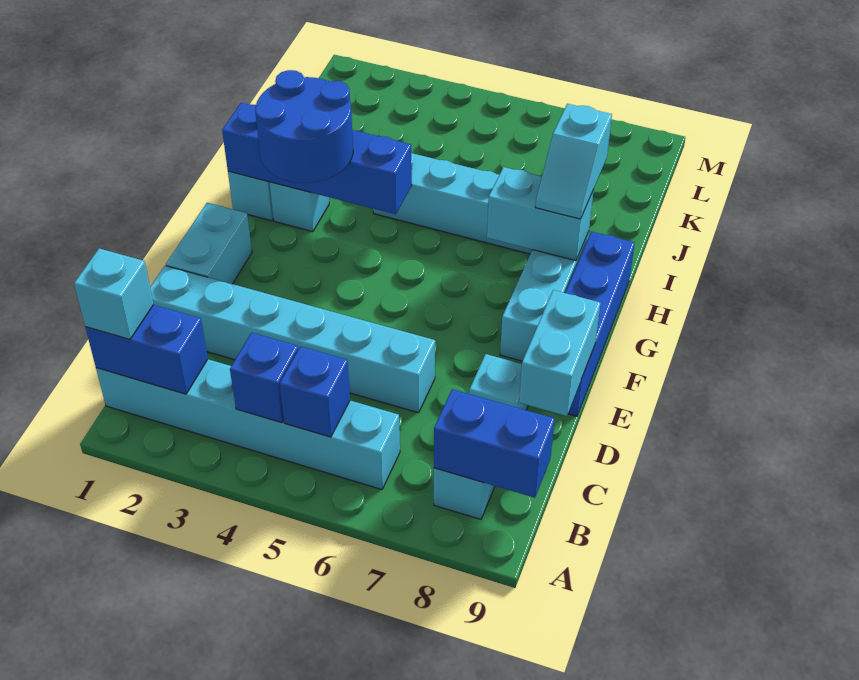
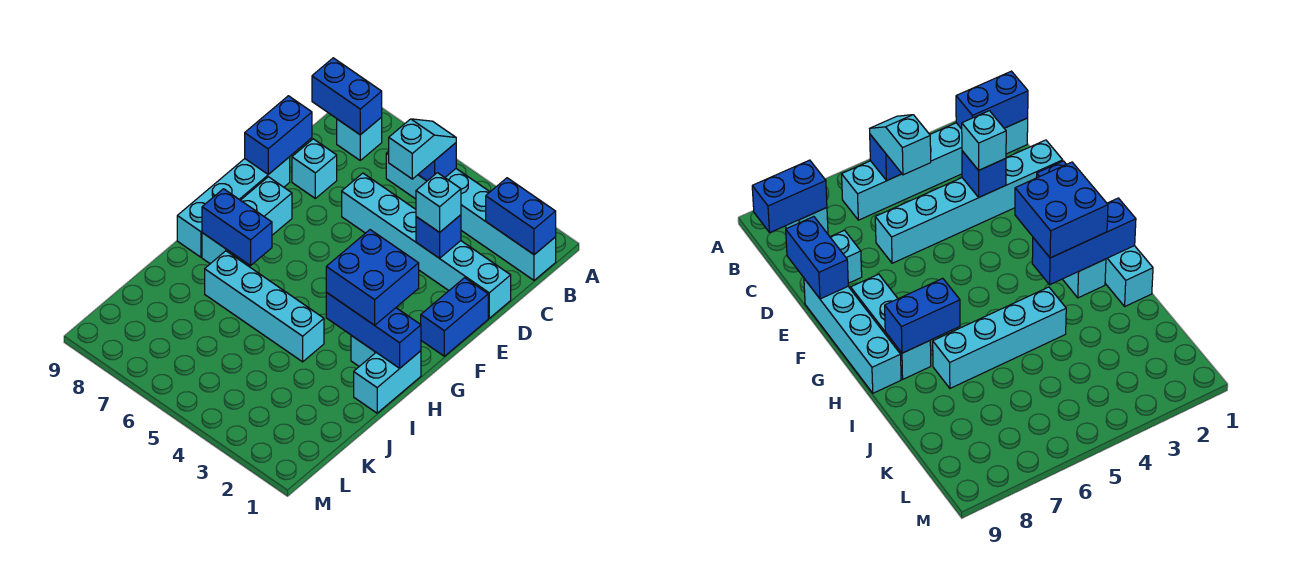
cyan 1x1 brick [74,248,153,339] -> cyan 1x1 brick moved to [416,173,461,232]
blue 1x1 brick [230,333,298,423] -> blue 1x1 brick moved to [416,215,461,258]
cyan 1x2 brick [519,290,600,416] -> blue 1x2 brick [245,96,312,174]
cyan 1x2 brick [166,203,252,284] -> blue 1x2 brick [421,278,488,356]
blue 1x4 brick [565,231,635,416] -> cyan 1x4 brick [177,157,290,257]
blue 2x2 round brick [255,70,353,183] -> blue 2x2 brick [326,230,419,325]
blue 1x4 brick [222,103,412,214] -> blue 1x3 brick [326,292,421,368]
cyan 1x2 brick [487,167,593,261] -> blue 1x2 brick [202,189,272,265]
cyan 1x2 slope [535,104,612,219] -> cyan 1x2 slope moved to [389,119,456,179]

